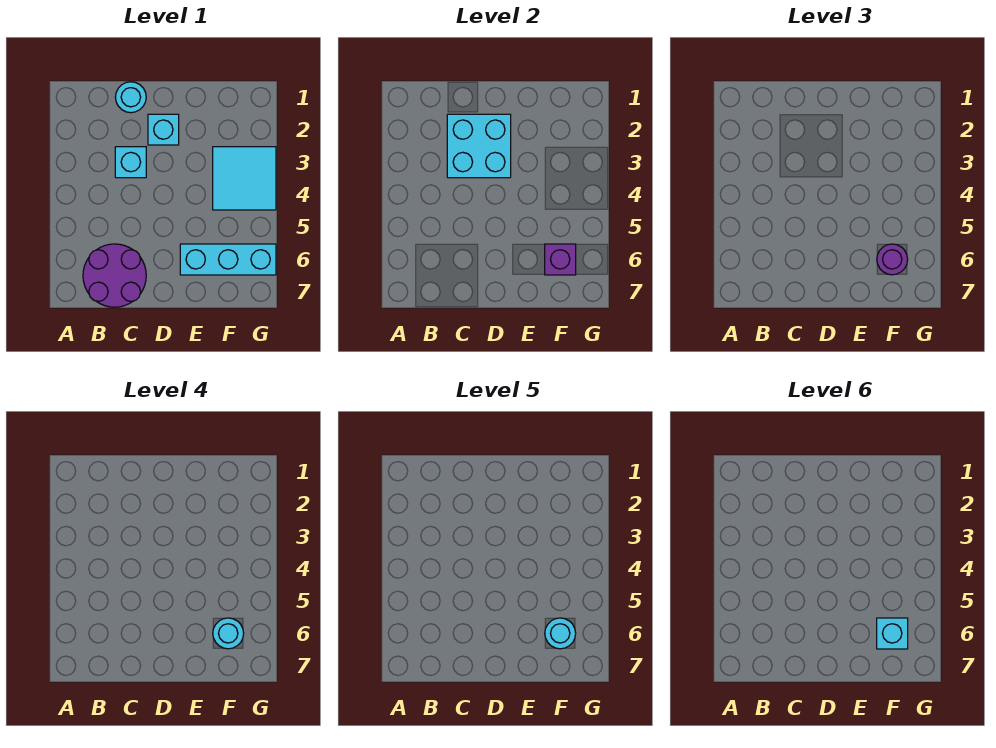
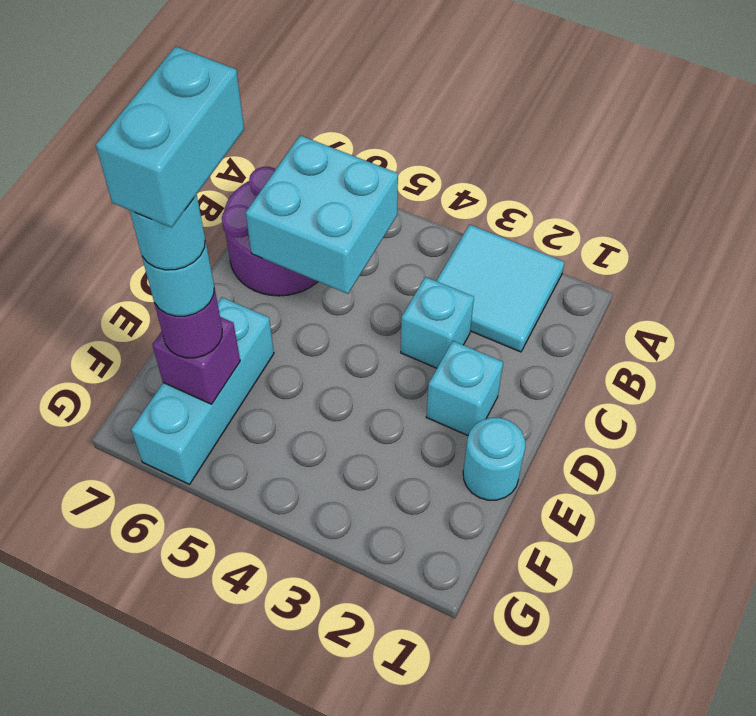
cyan 1x1 round brick [115,82,146,113] -> cyan 1x1 round brick moved to [463,418,525,500]
cyan 2x2 brick [447,114,511,178] -> cyan 2x2 brick moved to [246,135,398,294]
cyan 2x2 tile [213,147,276,210] -> cyan 2x2 tile moved to [436,225,564,352]
cyan 1x1 brick [877,618,908,649] -> cyan 1x2 brick [96,46,244,228]

